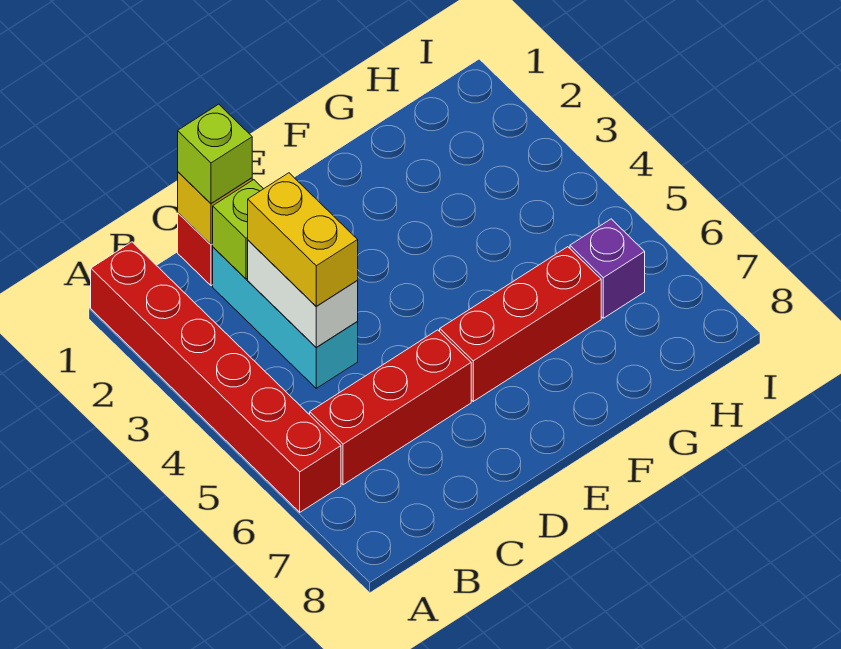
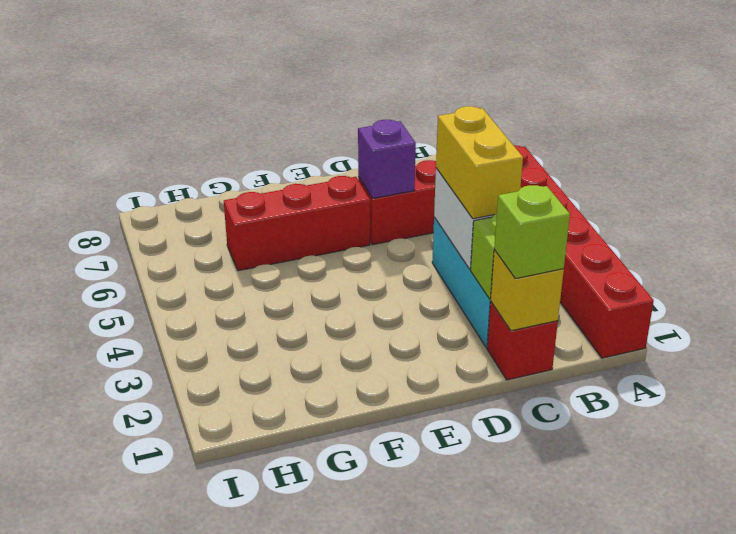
purple 1x1 brick [570,219,645,318] -> purple 1x1 brick moved to [358,120,416,198]

